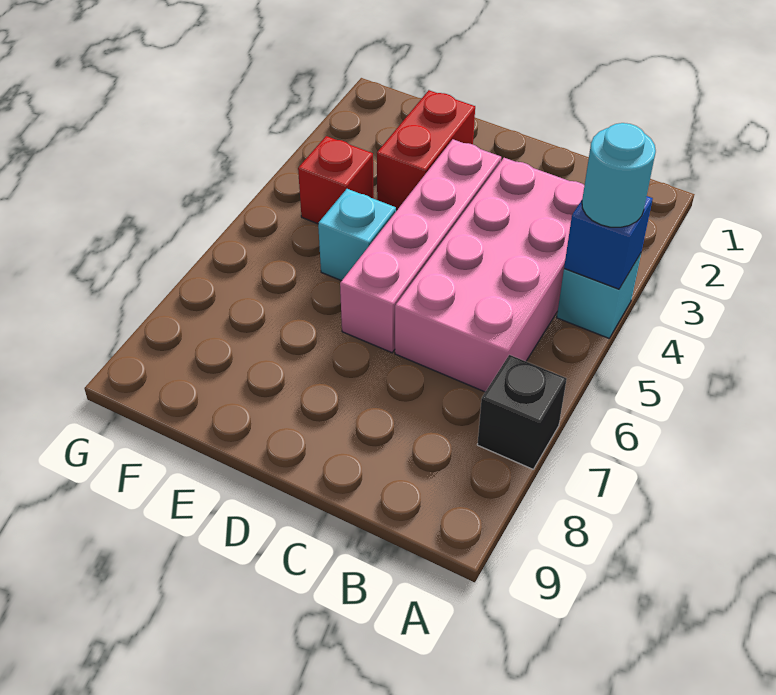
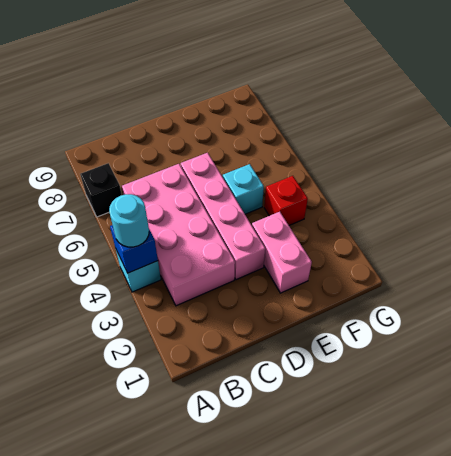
red 1x2 brick [377,90,475,210] -> pink 1x2 brick [252,212,312,293]

